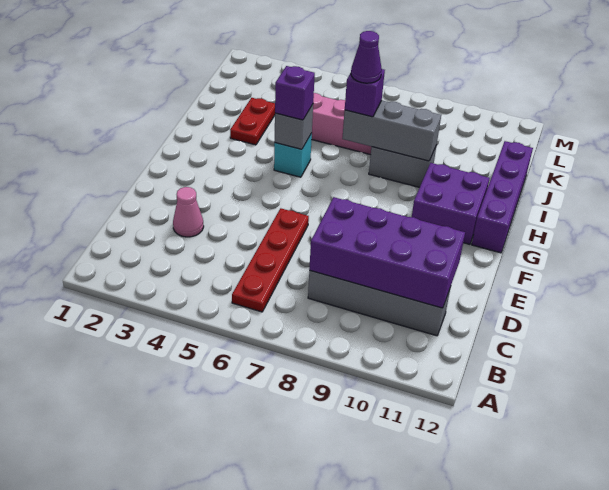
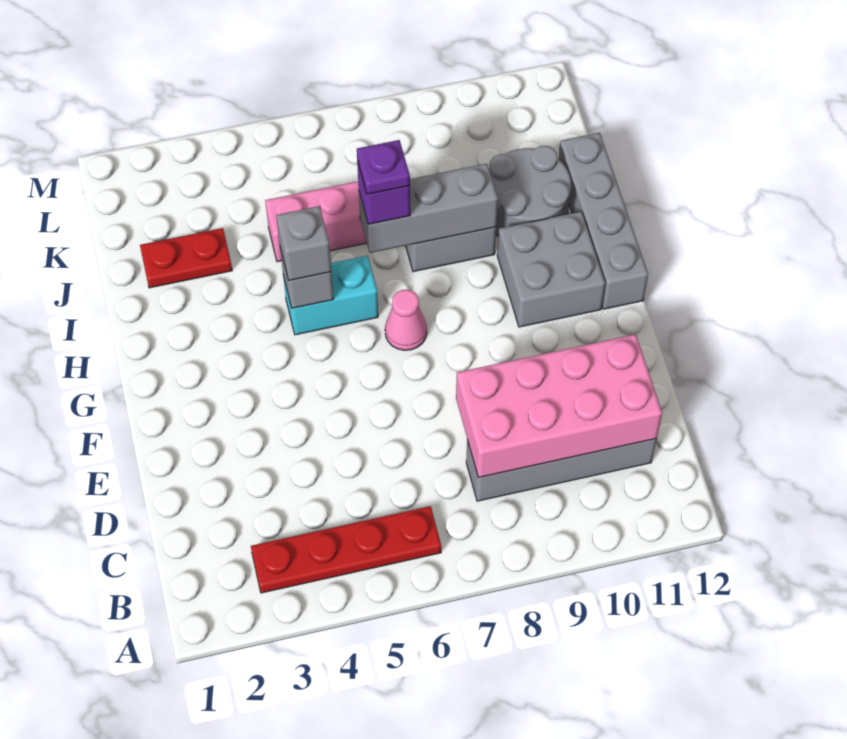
red 1x4 plate [232,208,309,312] -> red 1x4 plate turned to [251,506,441,593]
purple 2x4 brick [309,197,465,308] -> pink 2x4 brick [456,334,662,477]
pink 1x1 cone [173,187,204,237] -> pink 1x1 cone moved to [385,290,427,350]
purple 2x2 brick [412,163,490,244] -> grey 2x2 brick [497,212,605,327]
purple 1x4 brick [472,141,533,253] -> grey 1x4 brick [559,133,648,309]
cyan 1x1 brick [274,133,312,177] -> cyan 1x2 brick [283,256,378,335]
purple 1x1 brick [275,66,315,120] -> grey 1x1 brick [276,206,331,280]
red 1x2 plate [230,98,275,145] -> red 1x2 plate turned to [140,228,232,288]
purple 1x1 cone [351,31,382,83] -> purple 1x1 plate [357,140,410,194]
none -> grey 2x2 round brick [489,146,571,236]

